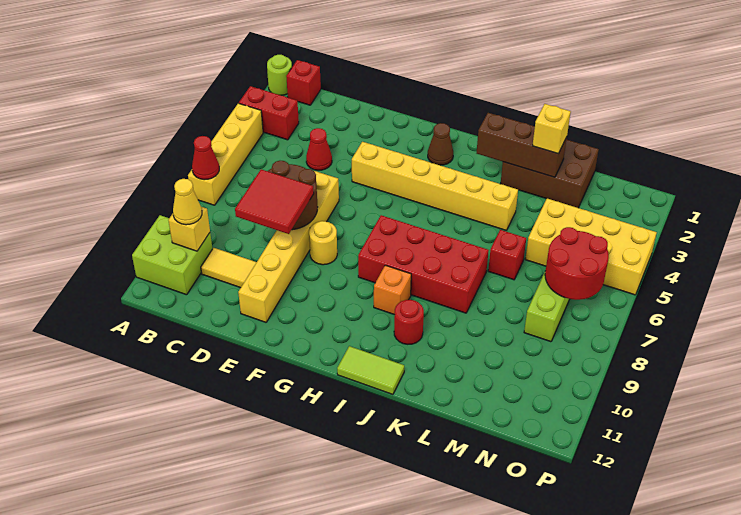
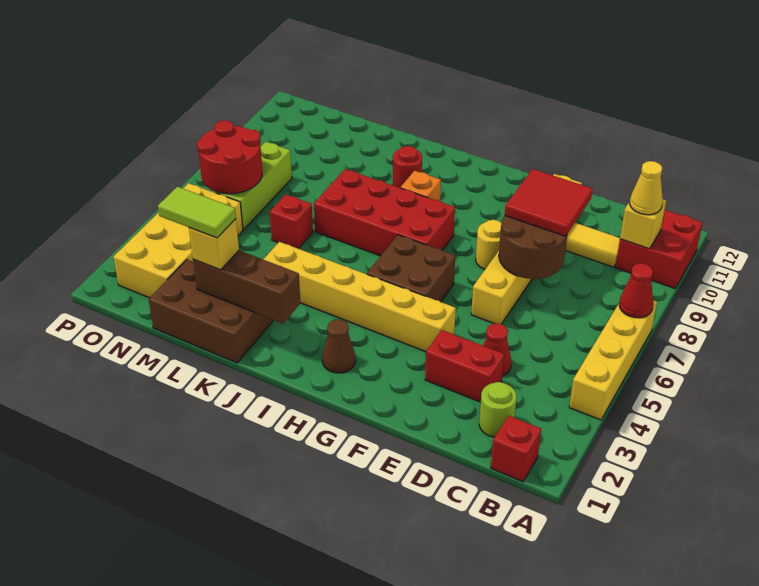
lime 1x1 round brick [267,55,292,95] -> lime 1x1 round brick moved to [479,382,517,437]
red 1x2 brick [239,86,299,140] -> red 1x2 brick moved to [425,330,504,402]
lime 2x2 brick [132,215,212,295] -> red 2x2 brick [615,210,703,288]
none -> brown 2x2 brick [367,235,455,302]
lime 1x2 tile [337,346,404,394] -> lime 1x2 tile moved to [158,187,236,238]
yellow 2x4 brick [525,199,657,295] -> yellow 2x4 brick turned to [114,183,243,298]

